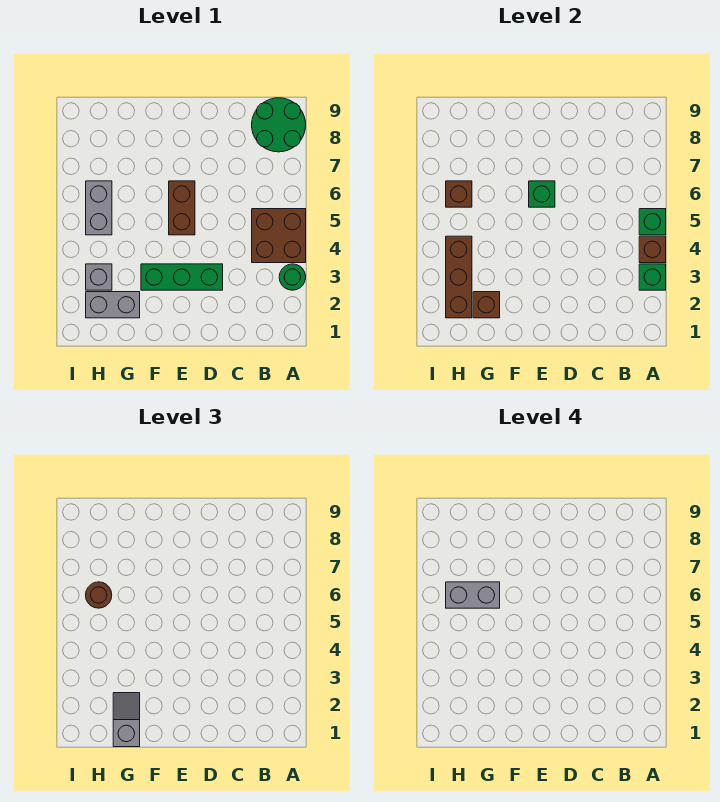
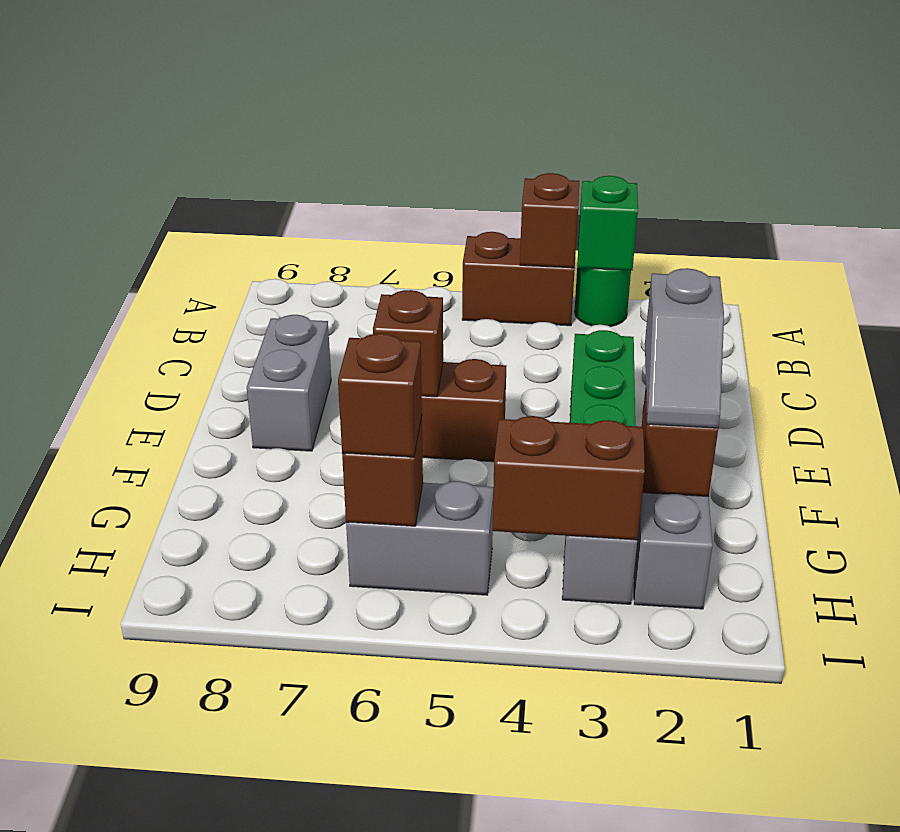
brown 2x2 brick [252,209,306,263] -> brown 1x2 brick [462,232,575,326]
green 1x1 brick [639,209,666,235] -> none
green 2x2 round brick [252,98,306,152] -> none
green 1x1 brick [529,181,555,207] -> brown 1x1 brick [373,290,443,397]
grey 1x2 slope [113,693,140,747] -> grey 1x2 slope turned to [645,268,724,428]
grey 1x2 brick [446,582,500,608] -> grey 1x2 brick moved to [247,315,331,451]
brown 1x3 brick [446,236,472,318] -> brown 1x2 brick [492,416,645,540]
brown 1x1 round brick [86,582,112,608] -> brown 1x1 brick [338,333,422,457]

